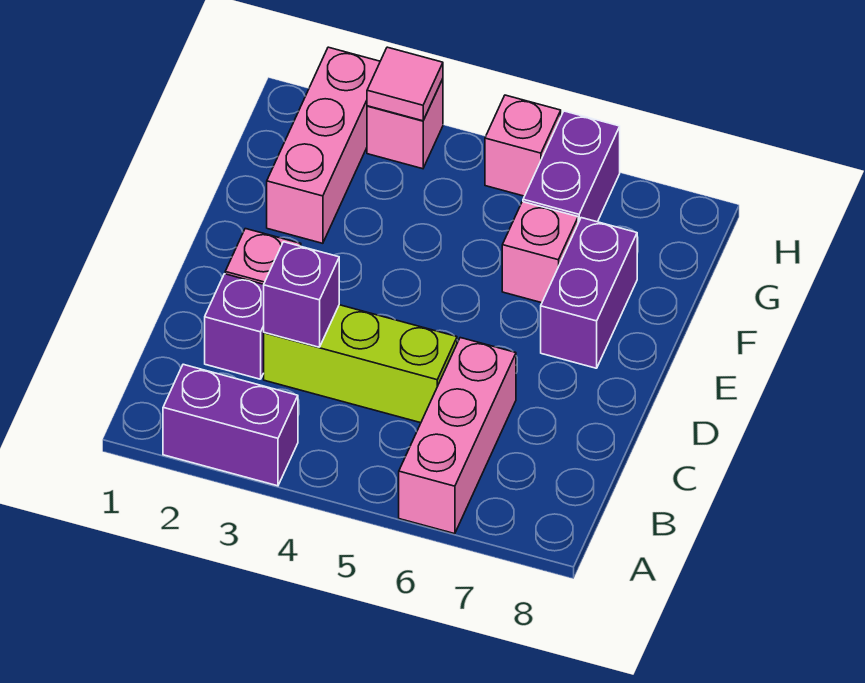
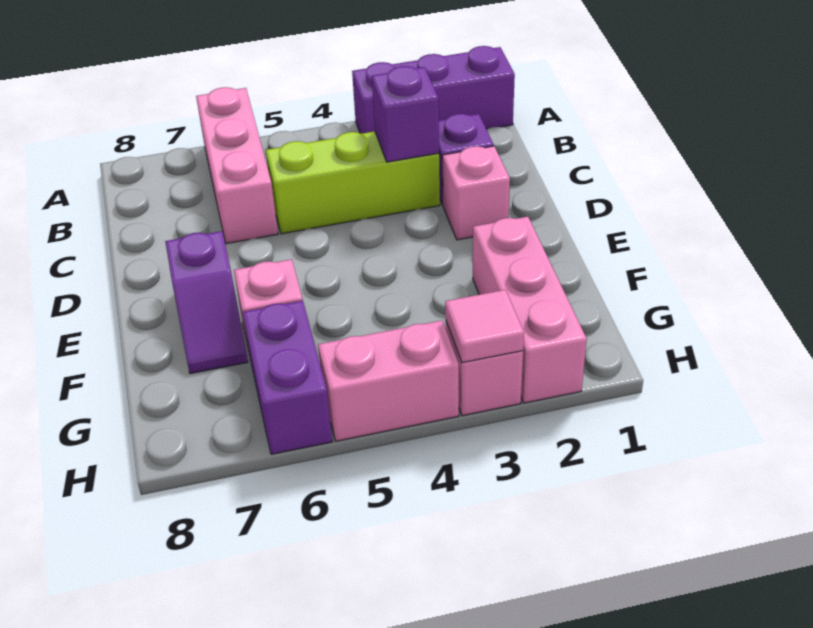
purple 1x2 brick [163,364,298,486] -> purple 1x3 brick [352,46,515,134]
purple 1x2 brick [541,218,637,368] -> purple 1x2 slope [165,231,248,373]
pink 1x1 brick [485,95,561,196] -> pink 1x2 brick [318,321,459,441]

